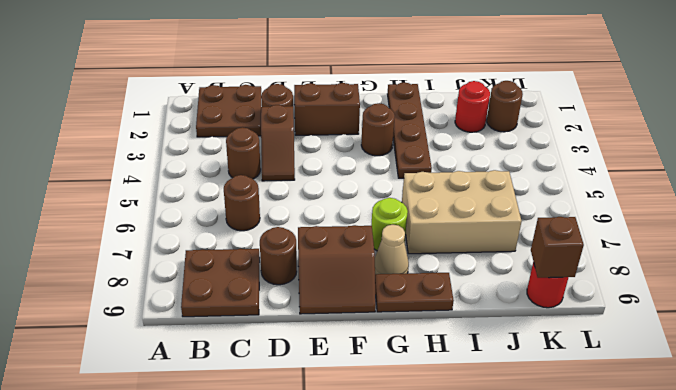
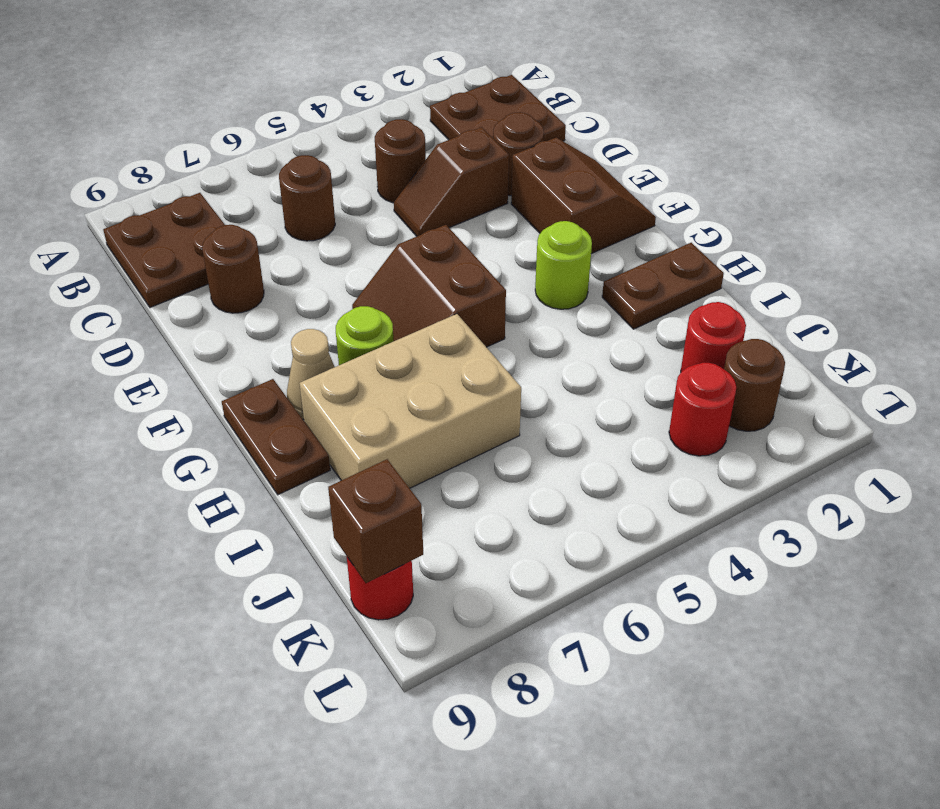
brown 2x2 slope [298,225,376,314] -> brown 2x2 slope moved to [352,225,506,347]
brown 1x1 round brick [361,103,395,156] -> lime 1x1 round brick [535,221,592,309]
brown 1x4 plate [388,83,432,178] -> brown 1x2 plate [602,243,724,329]
tan 2x3 brick [402,170,522,254] -> tan 2x3 brick turned to [299,314,521,488]
none -> red 1x1 round brick [669,363,736,456]

